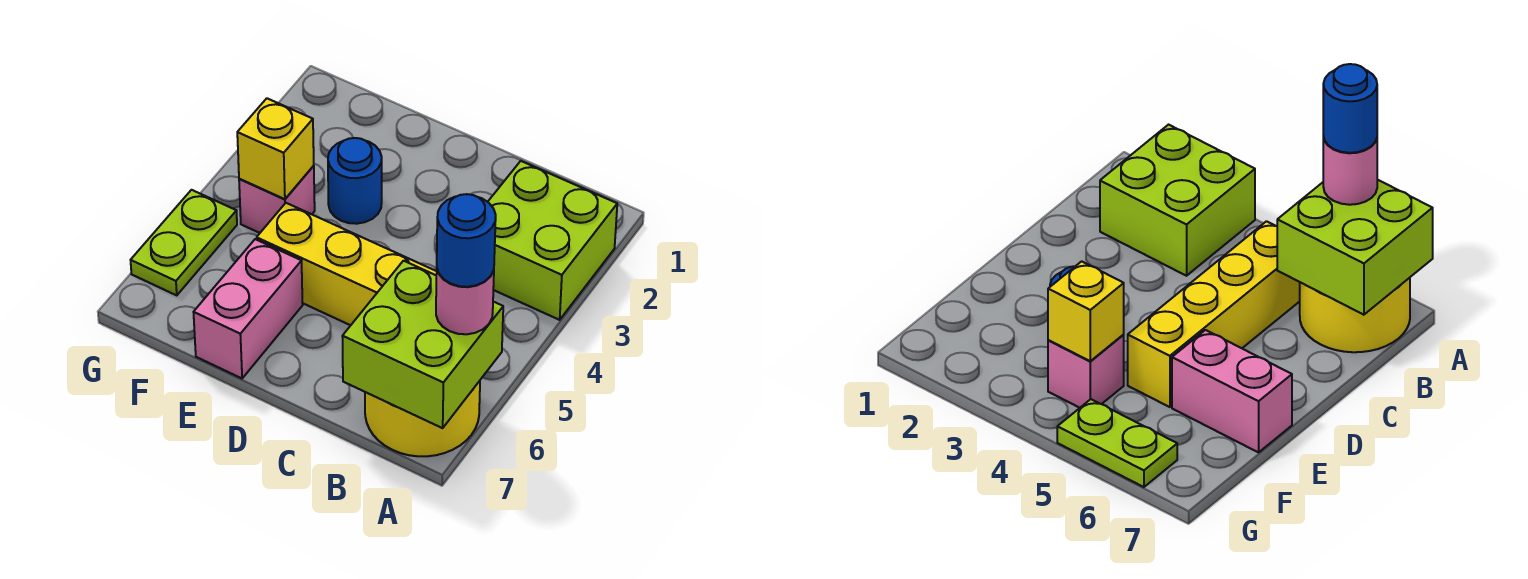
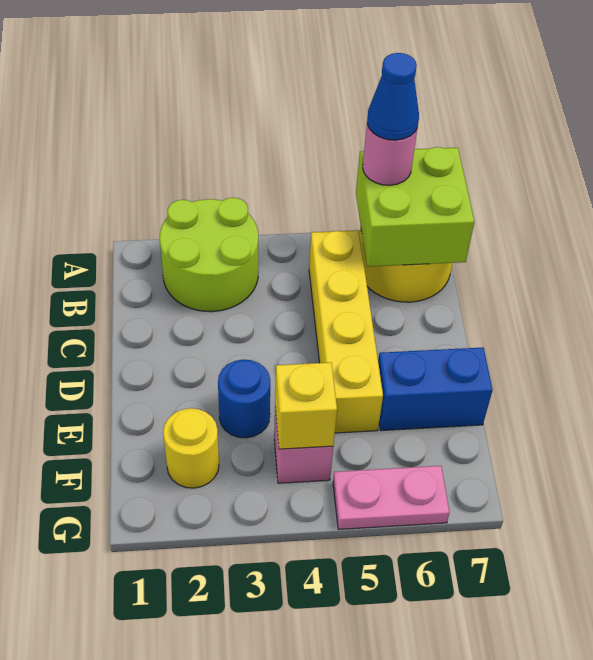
lime 2x2 brick [488,161,617,320] -> lime 2x2 round brick [160,198,258,312]
blue 1x1 round brick [437,194,496,287] -> blue 1x1 cone [367,53,419,140]
pink 1x2 brick [194,239,303,378] -> blue 1x2 brick [378,347,493,431]
none -> yellow 1x1 round brick [163,408,219,488]
lime 1x2 plate [131,190,237,295] -> pink 1x2 plate [333,466,450,529]

